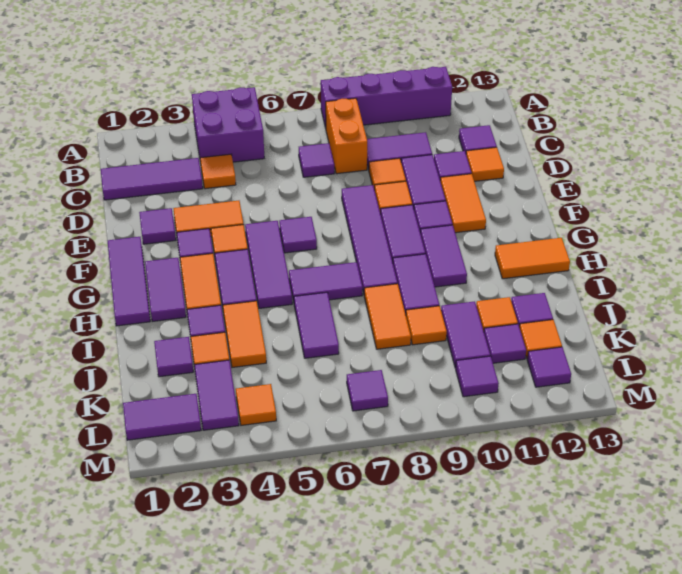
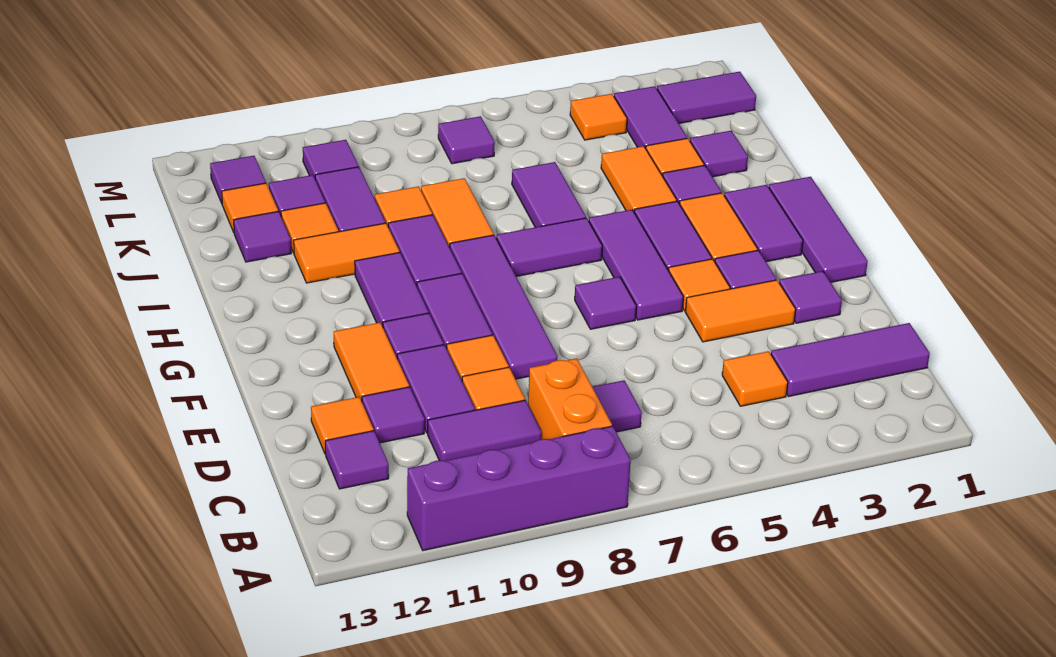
purple 2x2 brick [192,87,264,163] -> none
orange 1x2 tile [495,238,570,279] -> orange 1x2 tile moved to [294,223,400,283]

